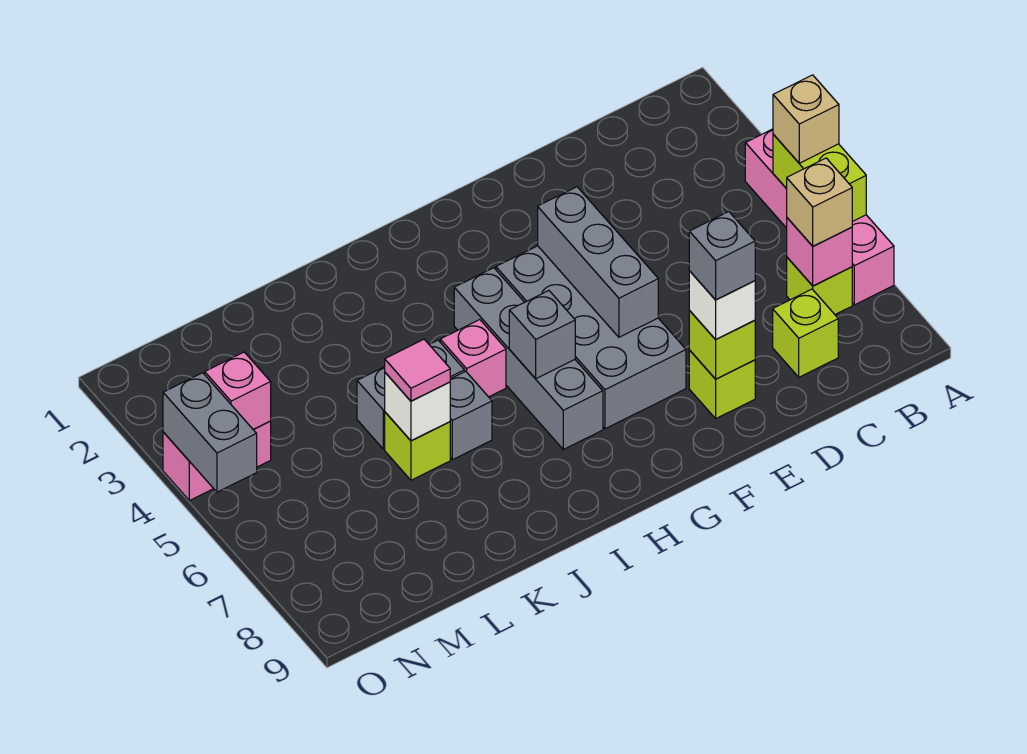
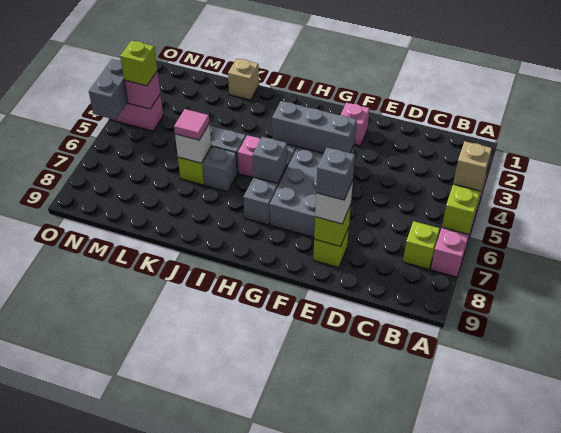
pink 1x1 brick [787,218,852,286] -> pink 1x1 brick moved to [341,103,370,146]
tan 1x1 brick [787,158,852,246] -> tan 1x1 brick moved to [228,59,259,100]
lime 1x1 brick [773,289,838,377] -> lime 1x1 brick moved to [120,41,157,86]
grey 1x3 brick [538,187,658,337] -> grey 1x3 brick turned to [272,101,357,153]

